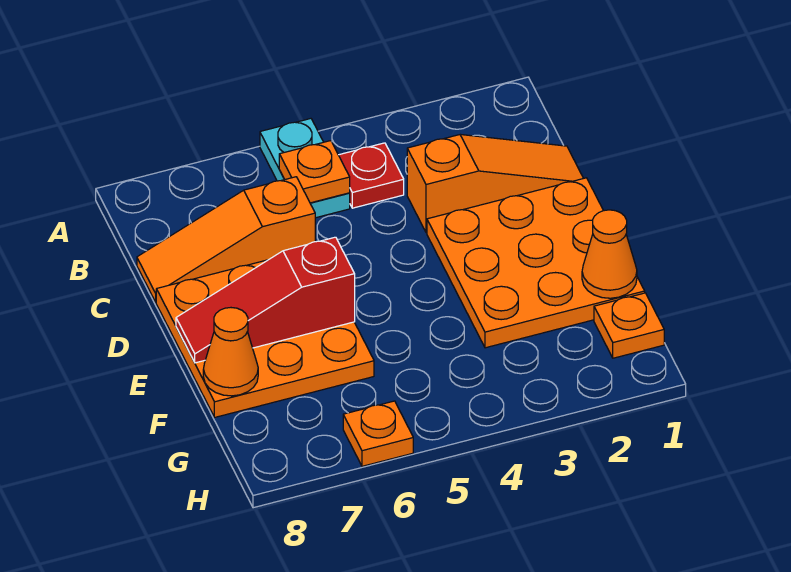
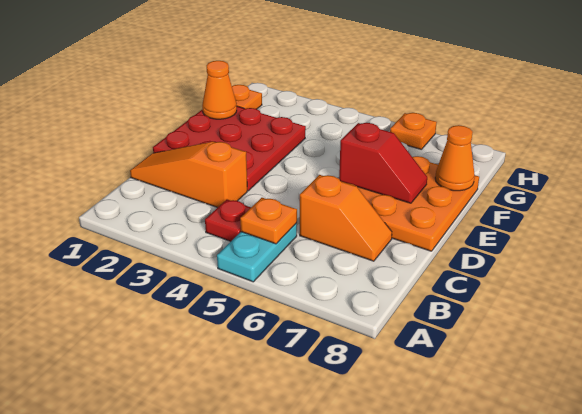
orange 1x3 slope [137,177,315,302] -> orange 1x2 slope [300,175,392,261]
orange 3x3 plate [427,178,645,348] -> red 3x3 plate [153,106,306,191]
red 1x3 slope [176,237,355,363] -> red 1x2 slope [339,123,427,203]

